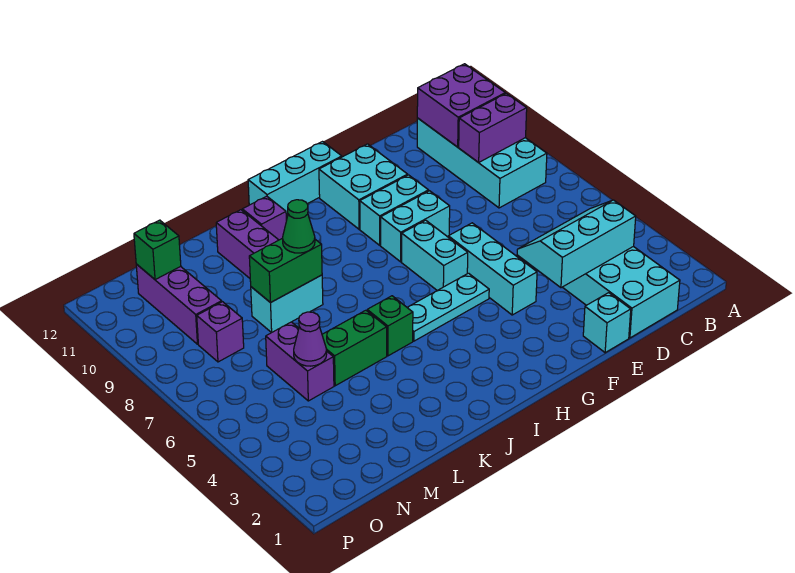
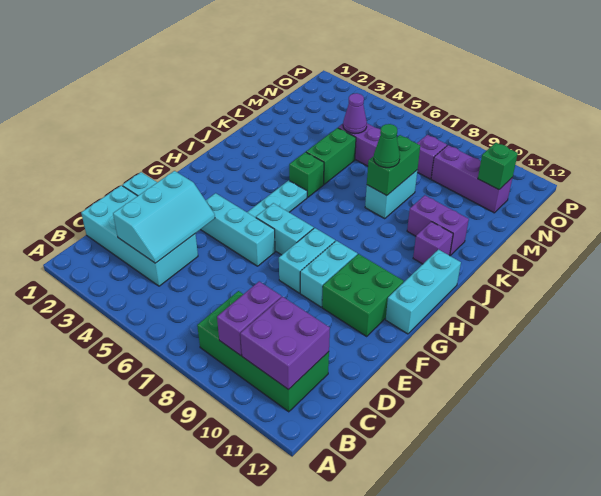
cyan 2x4 brick [417,118,547,208] -> green 2x4 brick [197,291,329,412]
cyan 2x2 brick [319,144,408,229] -> green 2x2 brick [322,254,404,336]

